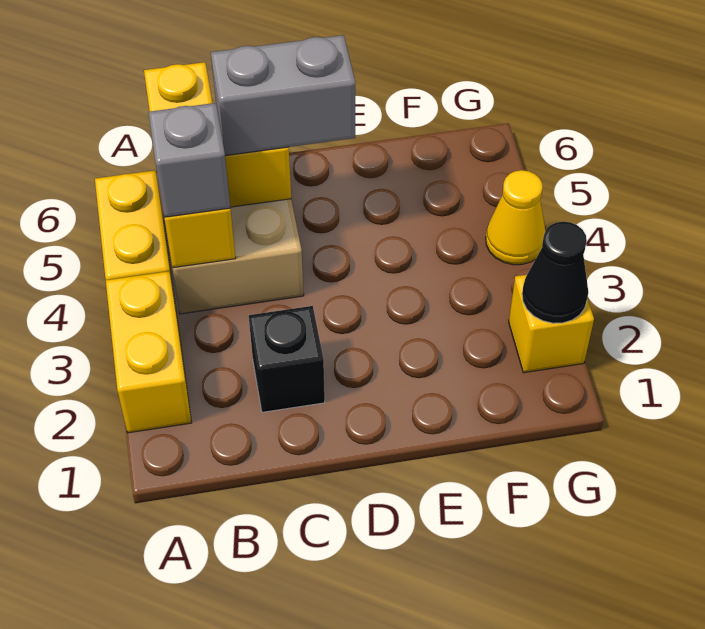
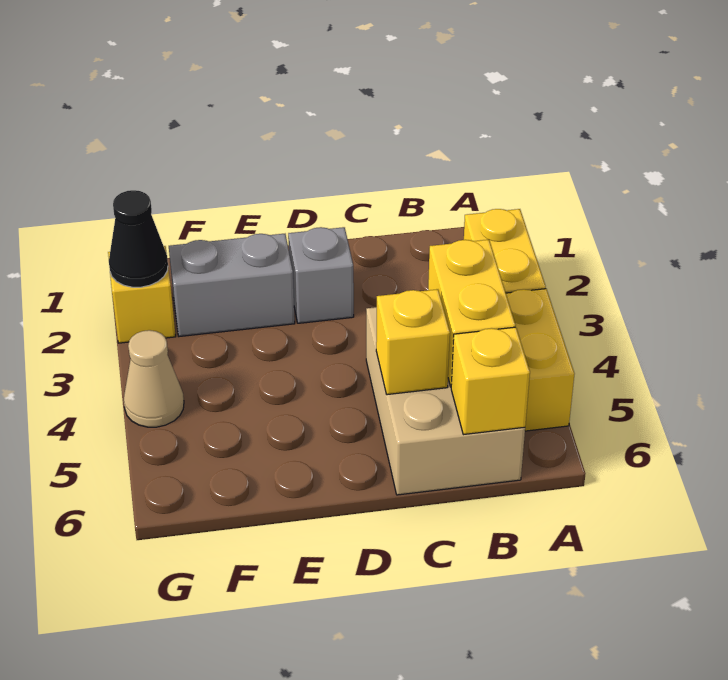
grey 1x1 brick [149,103,230,217] -> grey 1x1 brick moved to [288,227,354,323]
black 1x1 brick [249,306,325,412] -> none
grey 1x2 brick [211,35,355,156] -> grey 1x2 brick moved to [169,234,295,336]
yellow 1x1 cone [486,170,545,265] -> tan 1x1 cone [124,330,184,427]

